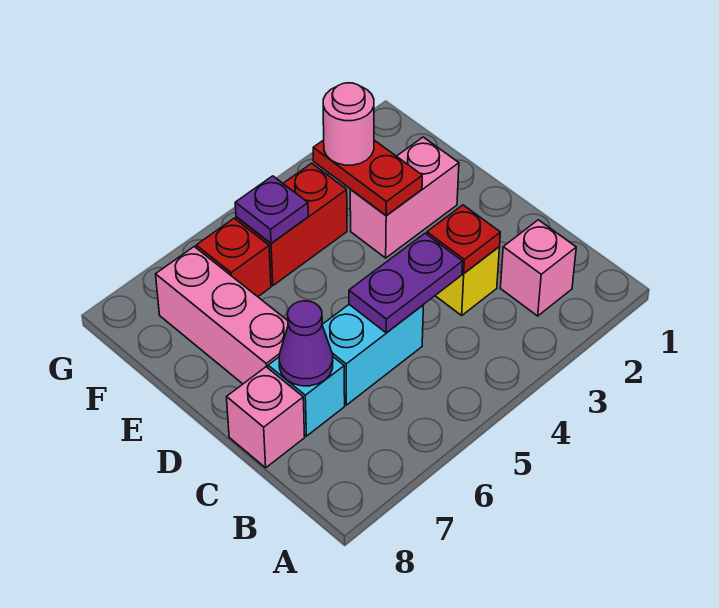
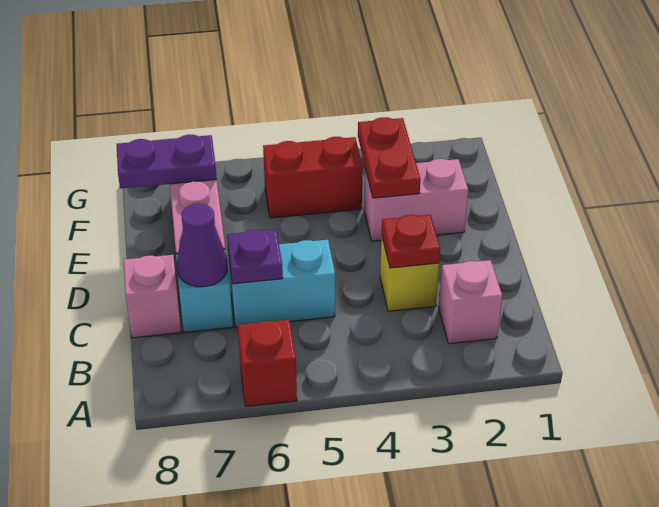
purple 1x2 plate [349,233,463,333] -> purple 1x2 plate moved to [117,135,217,188]
pink 1x1 round brick [323,83,374,165] -> none
purple 1x1 plate [235,176,308,243] -> purple 1x1 plate moved to [227,230,283,284]
red 1x1 brick [196,218,271,297] -> red 1x1 brick moved to [238,320,297,407]

